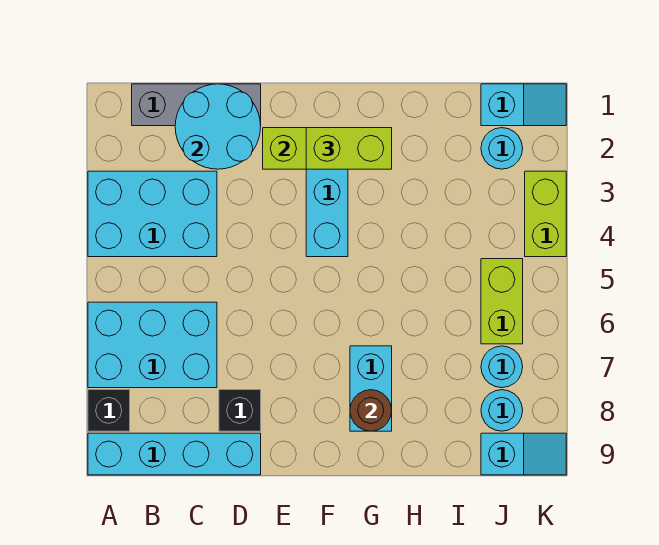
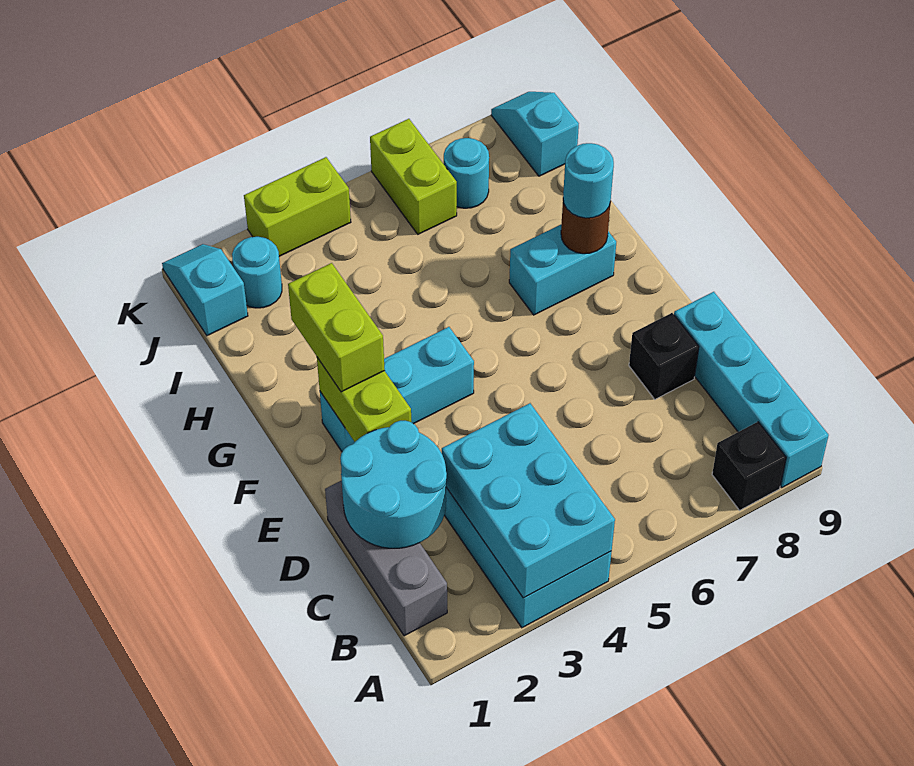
cyan 2x3 brick [88,302,217,388] -> cyan 2x3 brick moved to [442,403,615,598]
lime 1x2 brick [481,259,523,344] -> lime 1x2 brick turned to [370,119,457,234]
cyan 1x1 round brick [481,390,523,431] -> cyan 1x1 round brick moved to [563,143,614,218]

